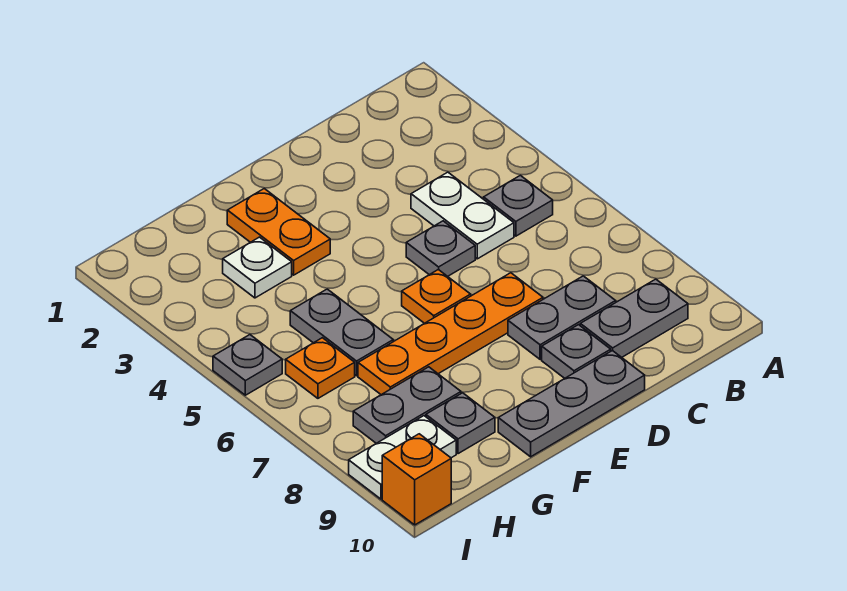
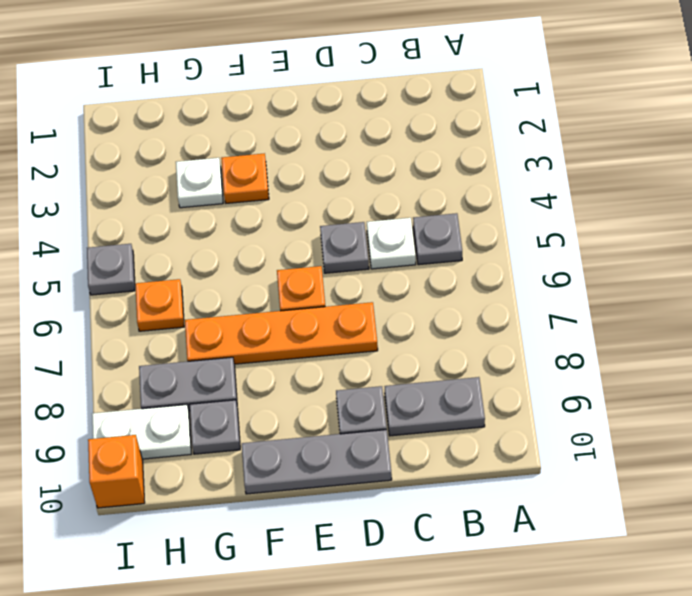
white 1x2 plate [411,172,514,259] -> white 1x1 plate [367,218,416,269]
grey 1x2 plate [508,276,616,359] -> none
orange 1x2 plate [227,189,330,275] -> orange 1x1 plate [221,153,269,203]
grey 1x2 plate [290,289,393,376] -> none

